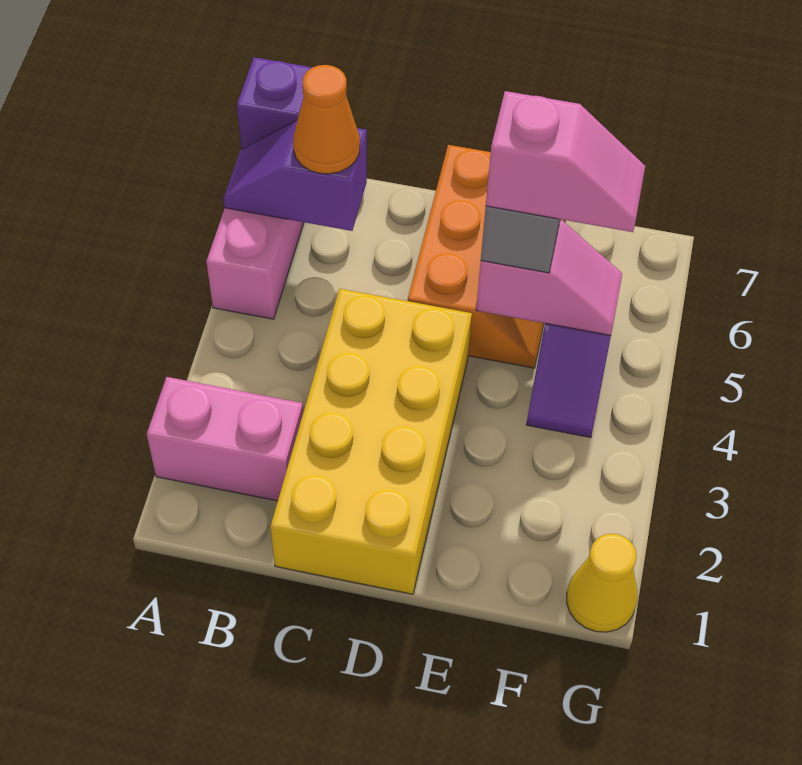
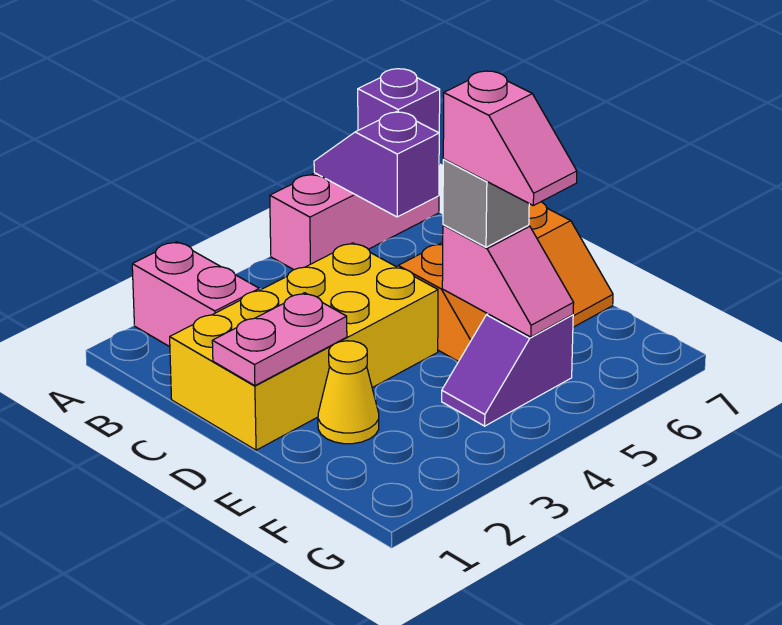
orange 1x1 cone [293,65,360,174] -> none
none -> pink 1x2 plate [212,293,347,386]
yellow 1x1 cone [567,534,637,632] -> yellow 1x1 cone moved to [318,341,379,444]

